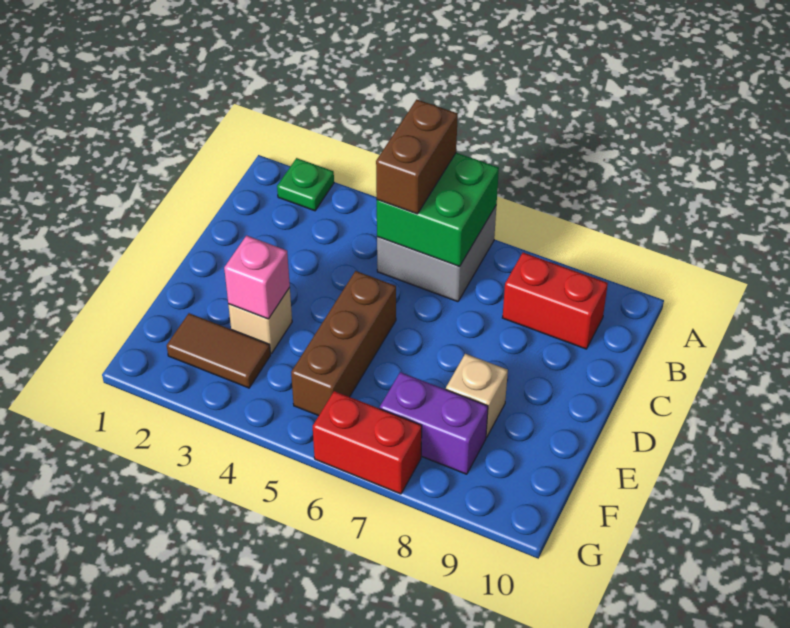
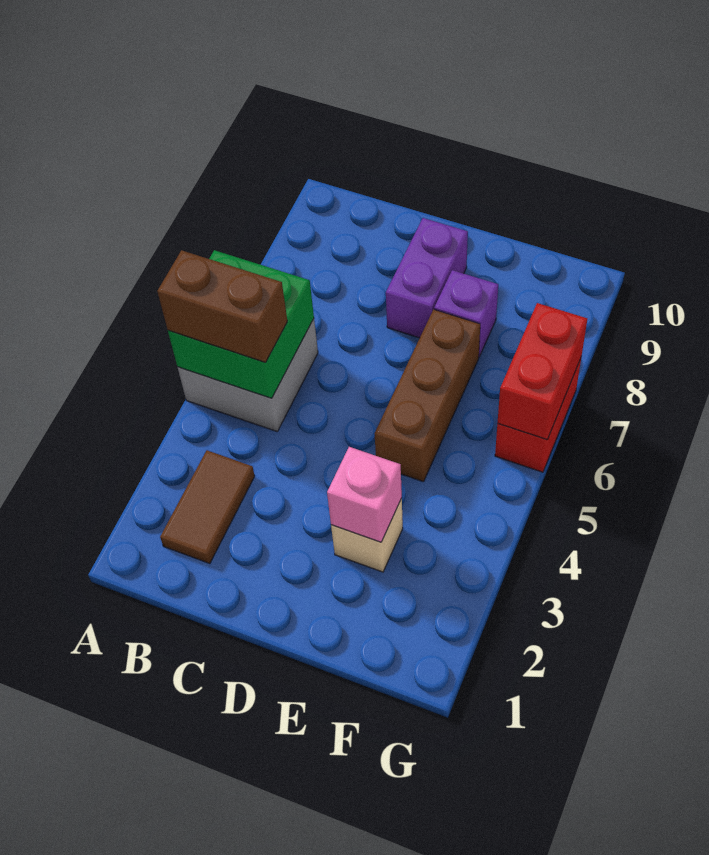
green 1x1 plate [277,158,334,211] -> none
red 1x2 brick [502,253,608,349] -> red 1x2 brick moved to [498,303,587,440]
brown 1x3 brick [291,271,396,416] -> brown 1x3 brick turned to [375,310,480,482]
tan 1x1 brick [446,354,508,437] -> purple 1x1 brick [434,270,498,357]
brown 1x2 tile [167,313,270,388] -> brown 1x2 tile moved to [160,450,255,564]
purple 1x2 brick [380,372,488,474] -> purple 1x2 brick moved to [386,218,468,338]

